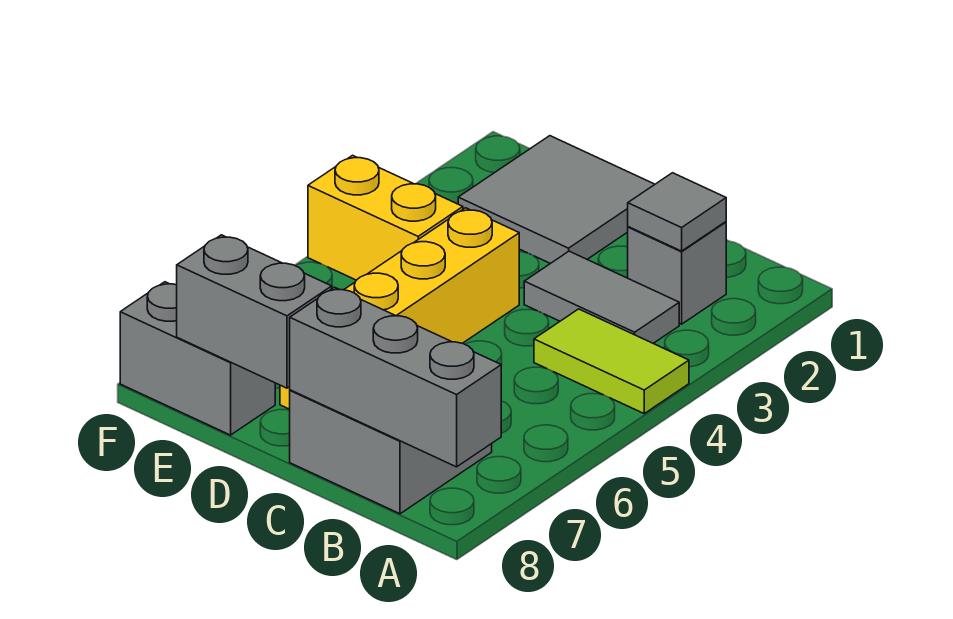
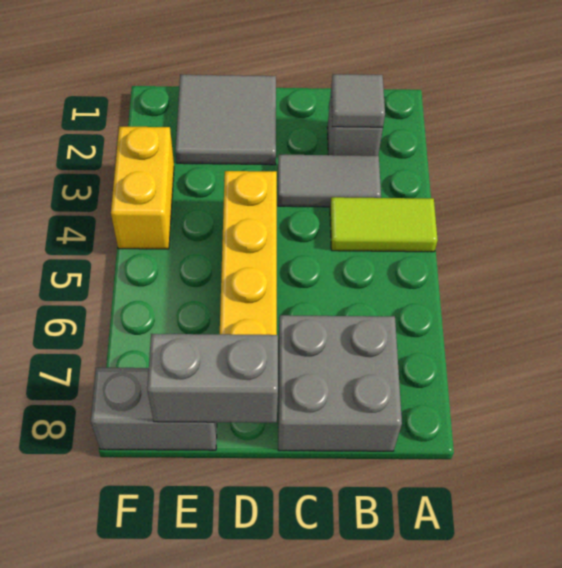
grey 1x3 brick [290,287,501,467] -> none
yellow 1x2 brick [308,155,463,280] -> yellow 1x2 brick turned to [111,126,174,249]

